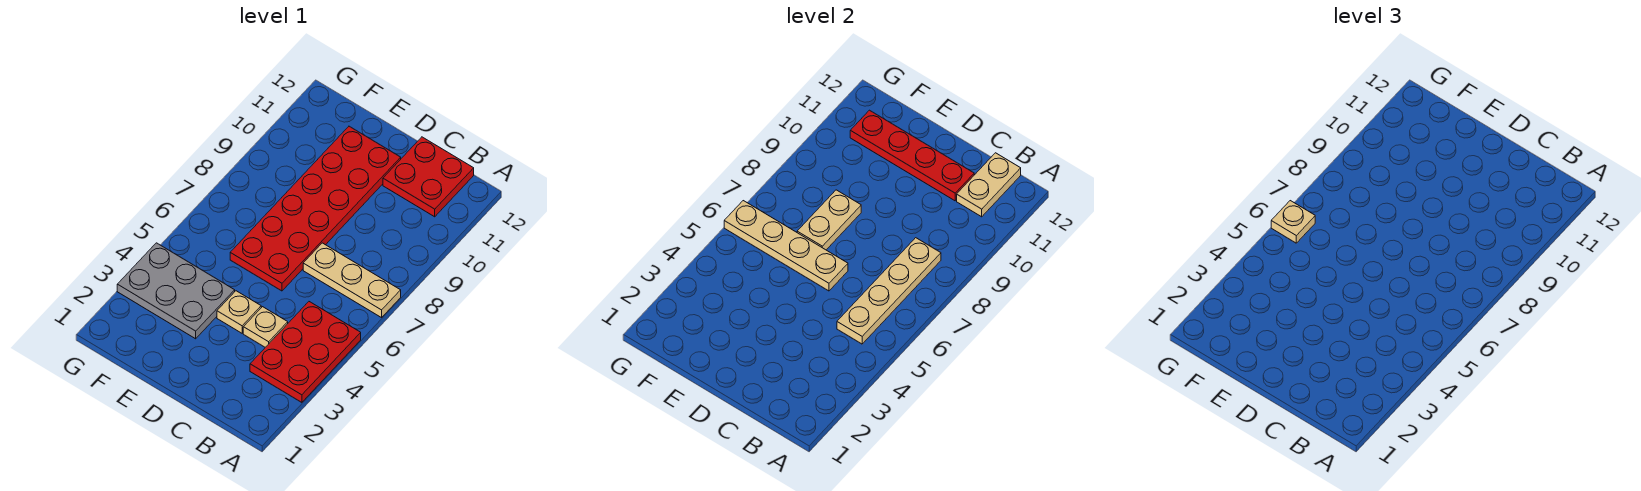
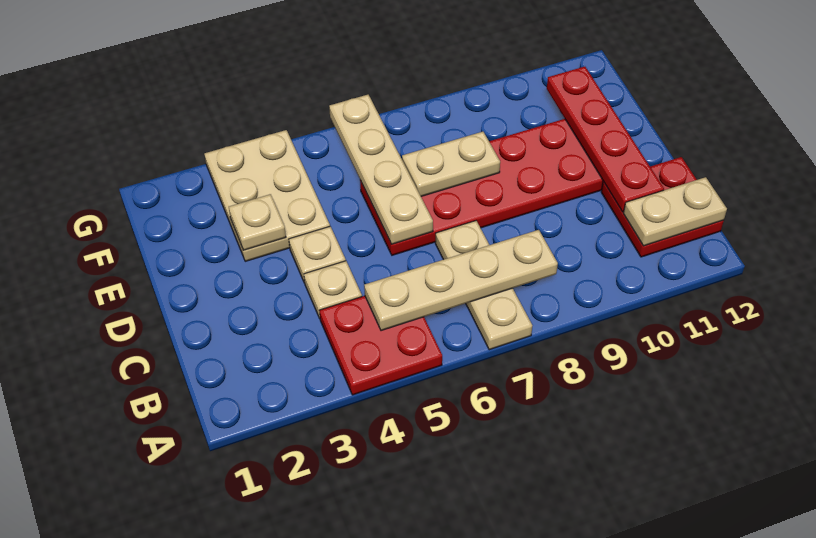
red 2x3 plate [250,302,361,402] -> red 2x2 plate [319,296,442,395]
grey 2x3 plate [117,243,235,339] -> tan 2x3 plate [204,130,330,261]
tan 1x1 plate [1271,201,1315,243] -> tan 1x1 plate moved to [229,194,286,250]

